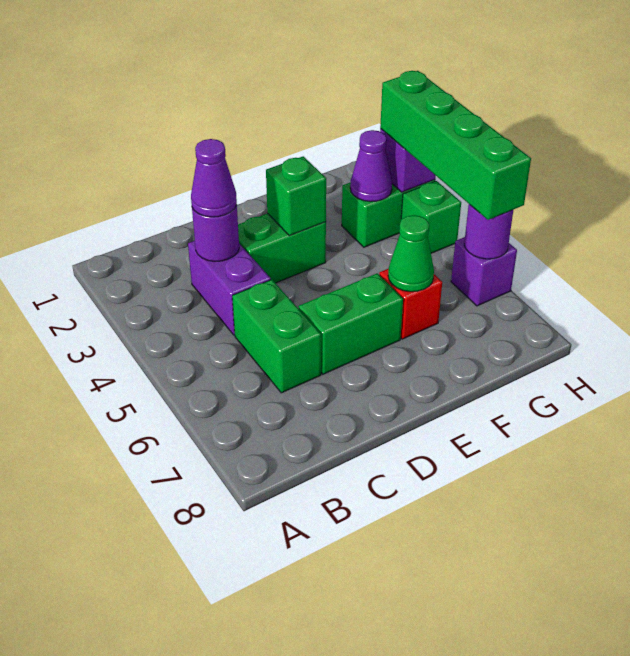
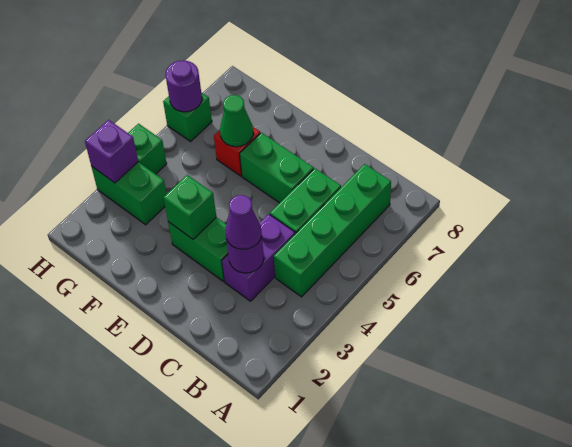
purple 1x1 cone [350,130,392,202] -> none
green 1x4 brick [380,71,531,220] -> green 1x4 brick moved to [274,164,391,297]
purple 1x1 brick [451,237,517,306] -> green 1x1 brick [163,92,212,141]

